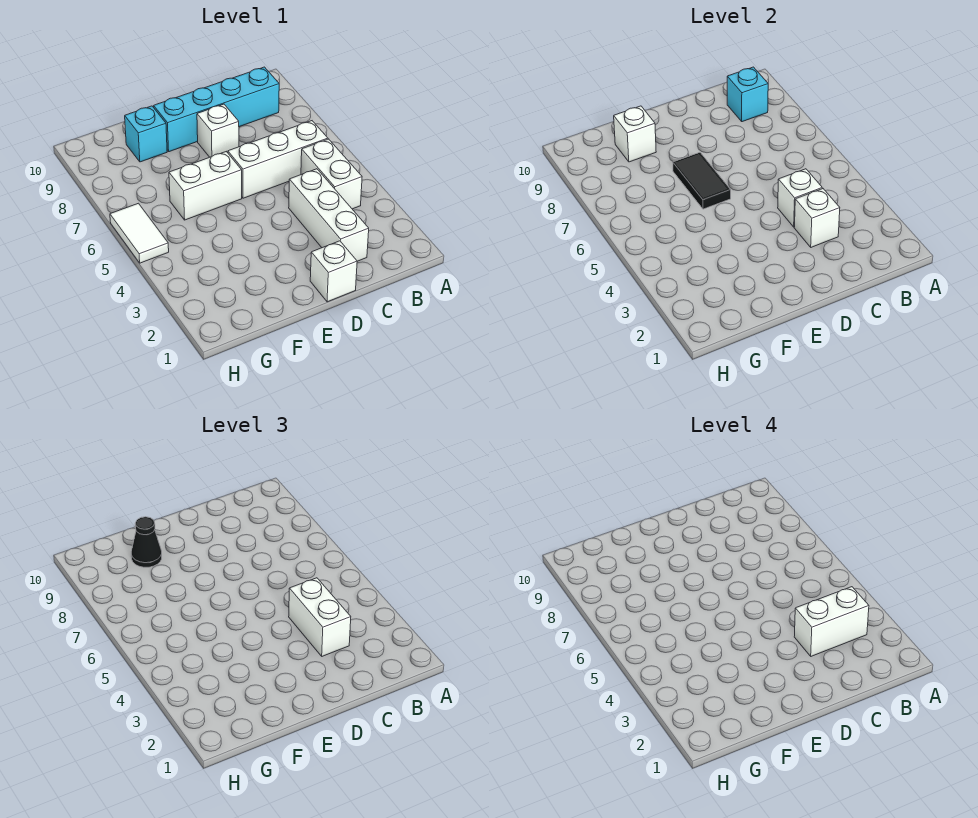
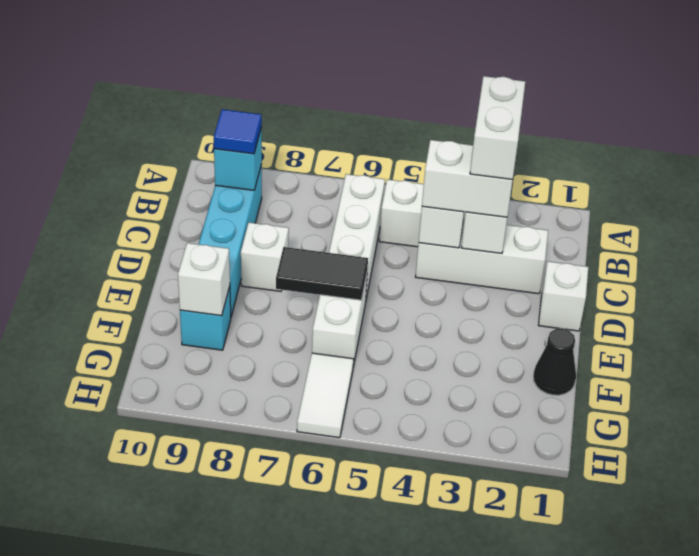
none -> blue 1x1 tile [214,109,262,154]
black 1x1 cone [131,517,162,567] -> black 1x1 cone moved to [533,329,576,395]
white 1x2 tile [110,203,169,263] -> white 1x2 tile turned to [297,353,354,438]

